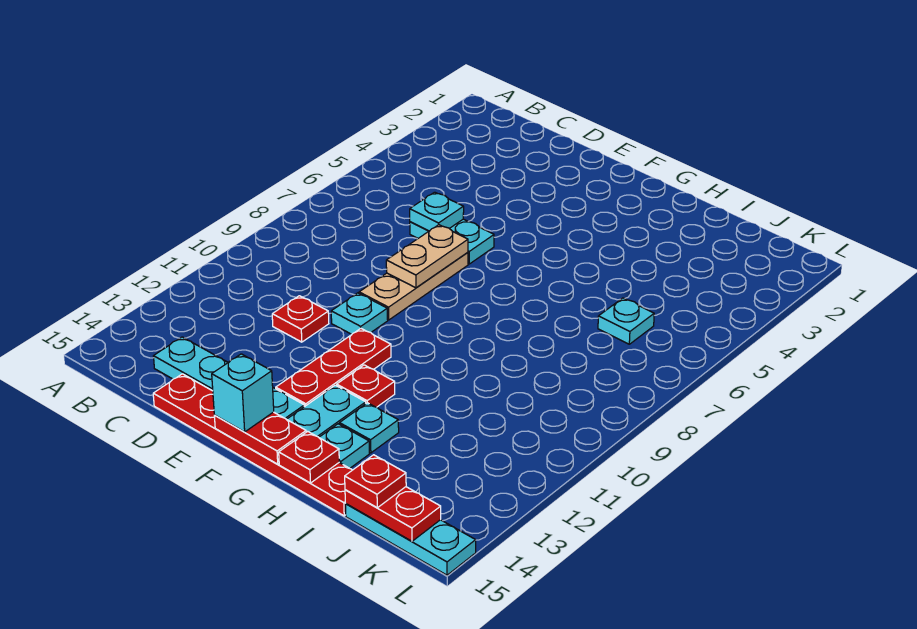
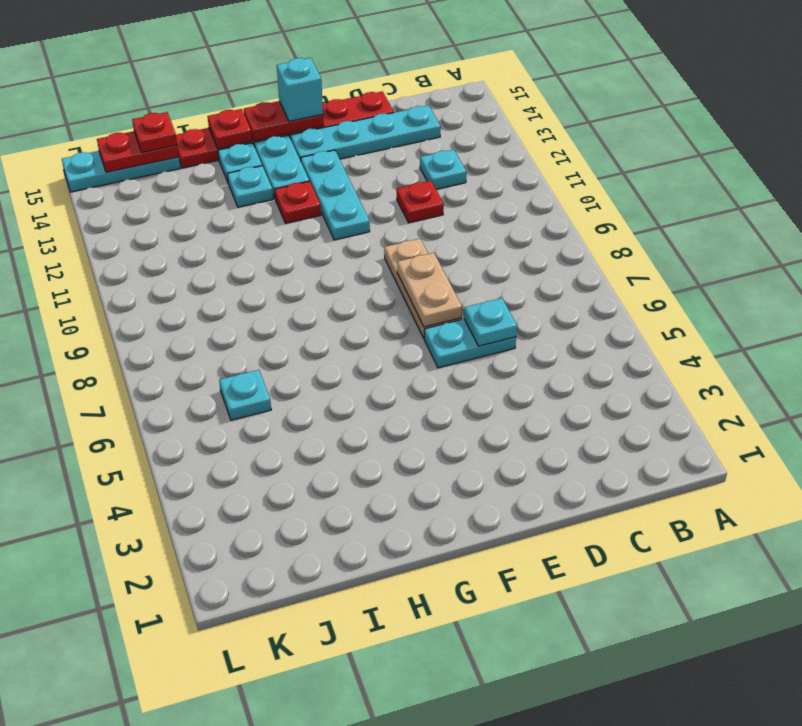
cyan 1x1 plate [331,293,388,334] -> cyan 1x1 plate moved to [420,149,466,189]
red 1x3 plate [276,329,391,407] -> cyan 1x3 plate [301,150,370,240]

